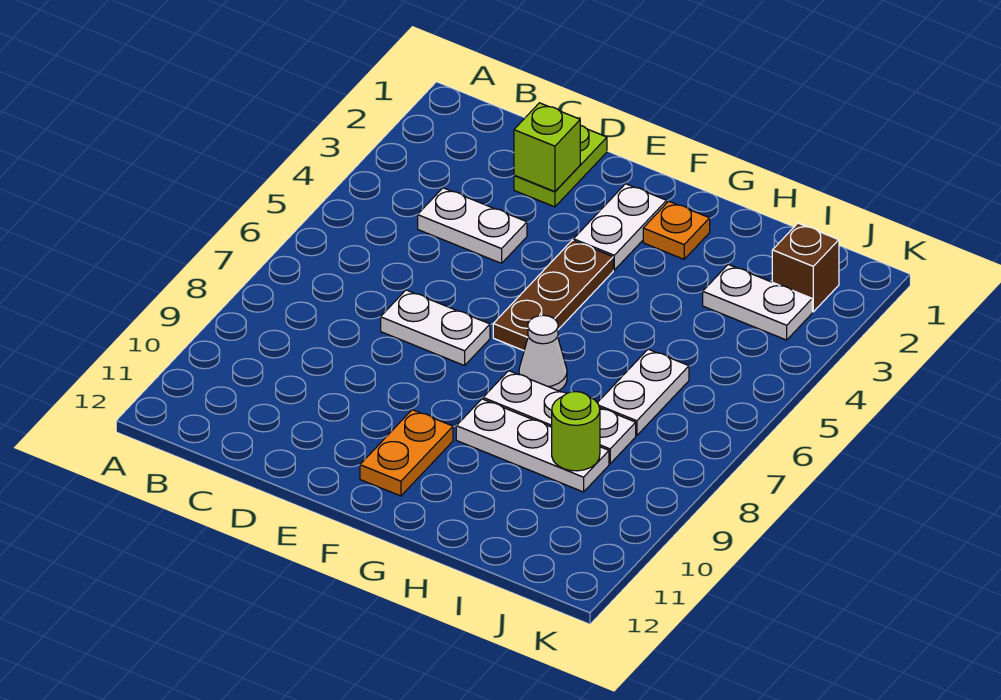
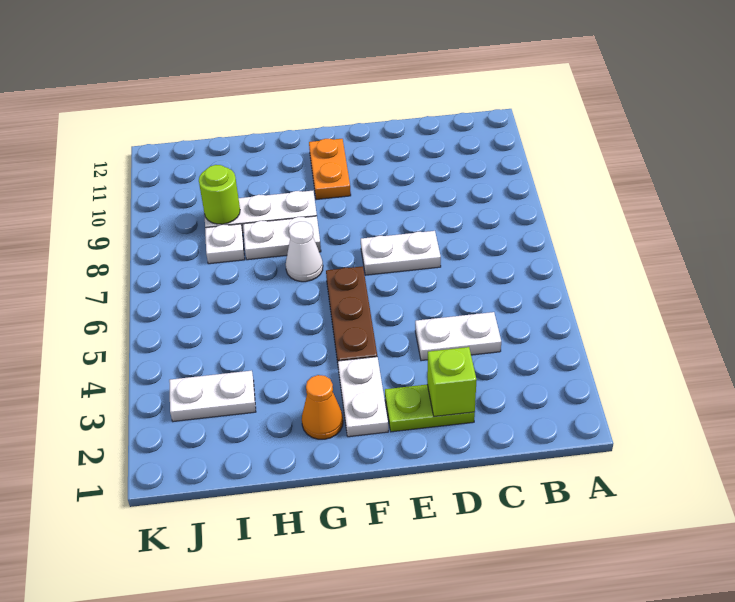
lime 1x2 plate [514,125,607,207] -> lime 1x2 plate turned to [385,385,475,432]
orange 1x1 plate [643,201,710,259] -> orange 1x1 cone [302,375,343,439]
white 1x2 plate [598,349,689,436] -> none
brown 1x1 brick [772,223,839,312] -> none

